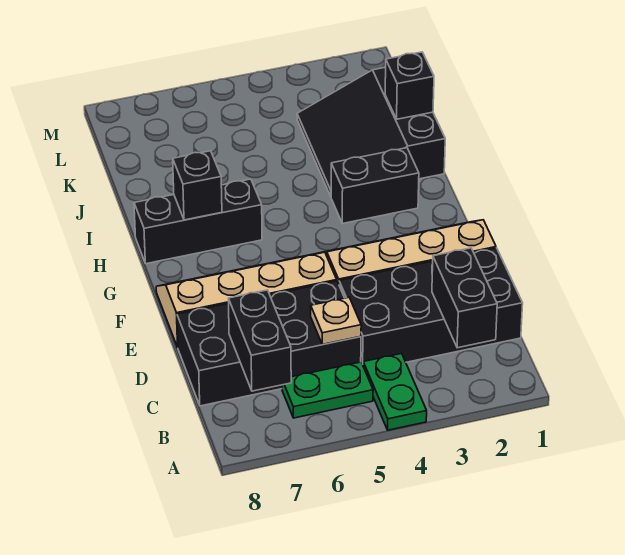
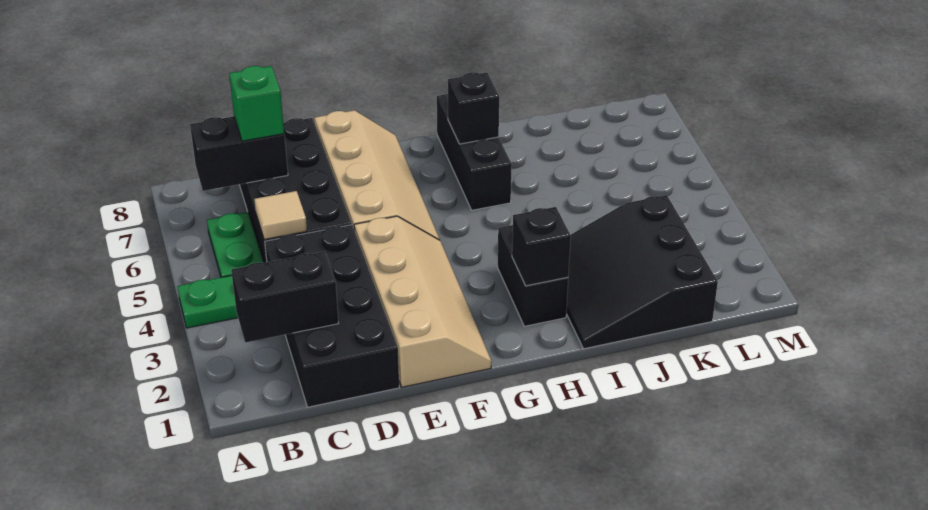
tan 1x1 plate [311,298,361,344] -> tan 1x1 tile [254,191,307,239]
none -> green 1x1 brick [229,66,284,141]
black 3x3 slope [297,67,445,196] -> black 3x3 slope turned to [566,195,718,349]
black 1x1 brick [385,52,434,119] -> black 1x1 brick moved to [512,207,571,286]

